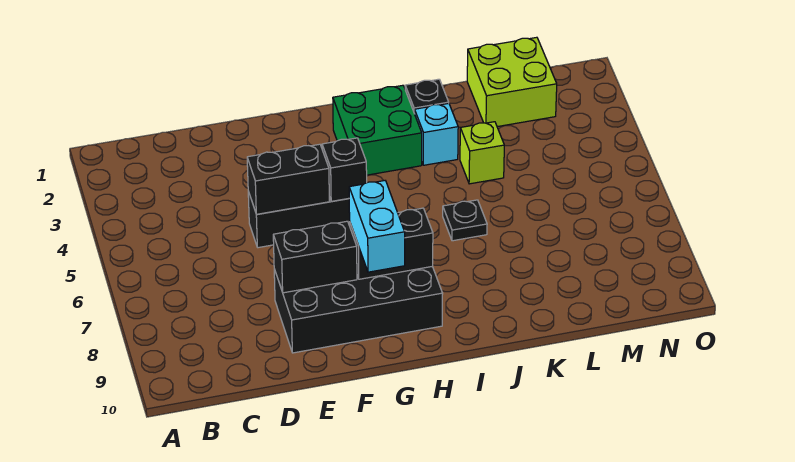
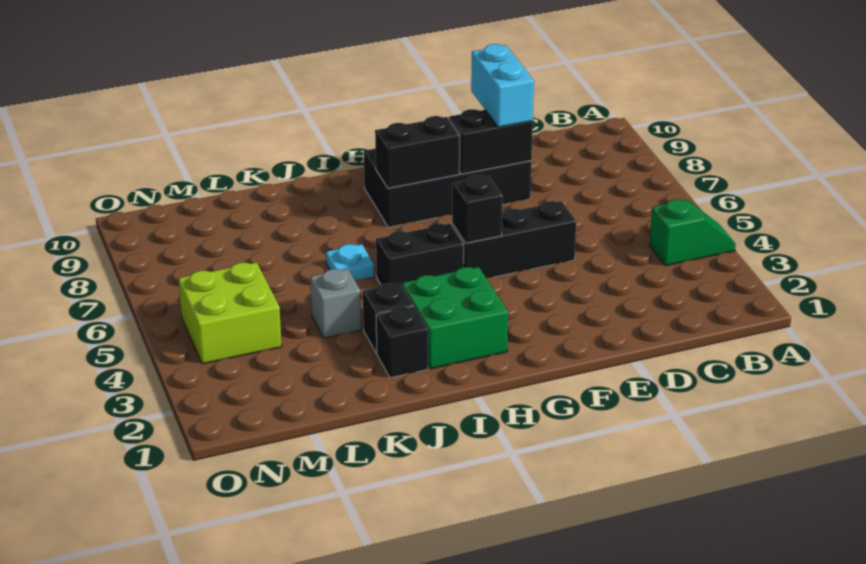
none -> green 1x2 slope [649,200,736,266]
black 1x2 brick [247,144,329,214] -> black 1x2 brick moved to [376,224,464,286]
cyan 1x2 brick [349,181,405,272] -> cyan 1x2 brick moved to [471,44,534,127]
cyan 1x1 brick [415,103,458,165] -> black 1x1 brick [363,283,414,353]
black 1x1 plate [443,200,487,241] -> cyan 1x1 plate [326,244,374,281]
lime 1x1 brick [460,122,504,184] -> grey 1x1 brick [310,269,361,338]
lime 2x2 brick [467,37,557,127] -> lime 2x2 brick moved to [178,262,282,364]

